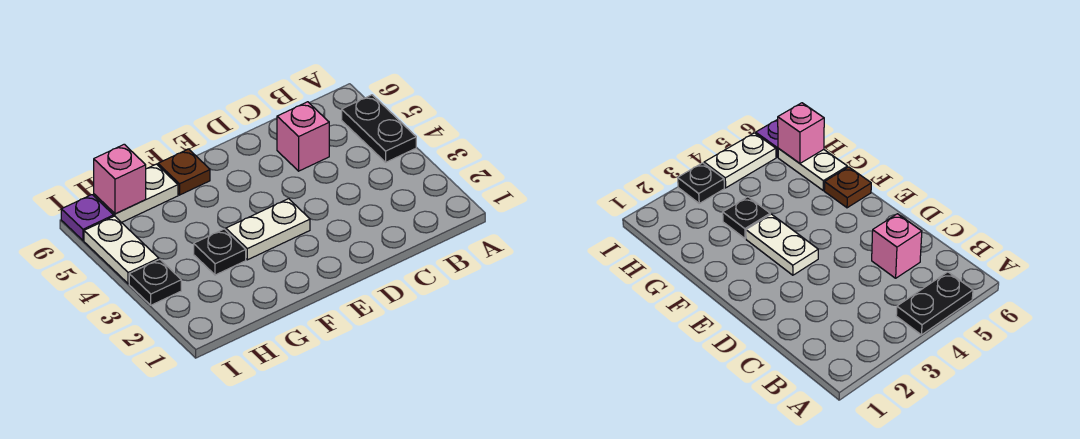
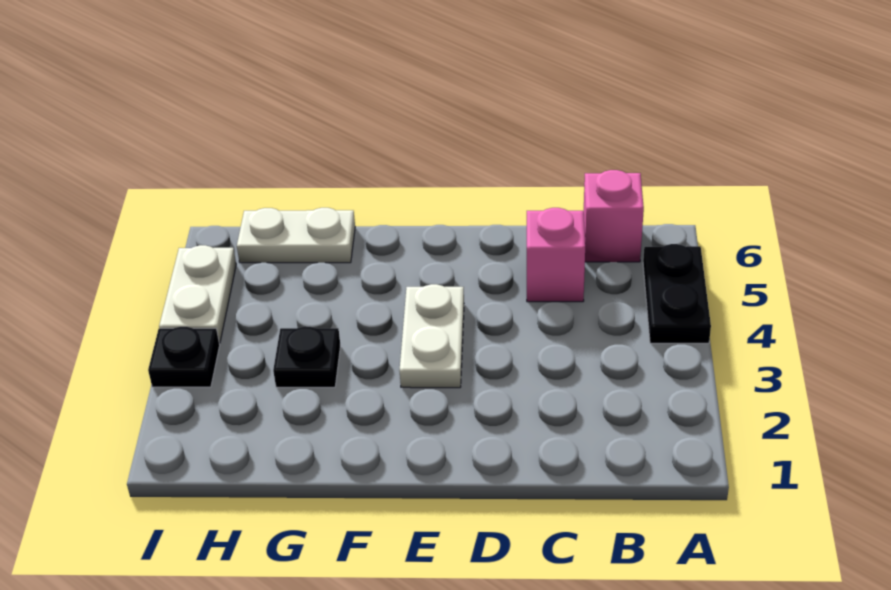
white 1x2 plate [226,199,310,260] -> white 1x2 plate turned to [399,284,464,388]
brown 1x1 plate [158,149,210,195] -> none
pink 1x1 brick [94,144,146,214] -> pink 1x1 brick moved to [584,170,644,262]
purple 1x1 plate [61,195,114,240] -> none

